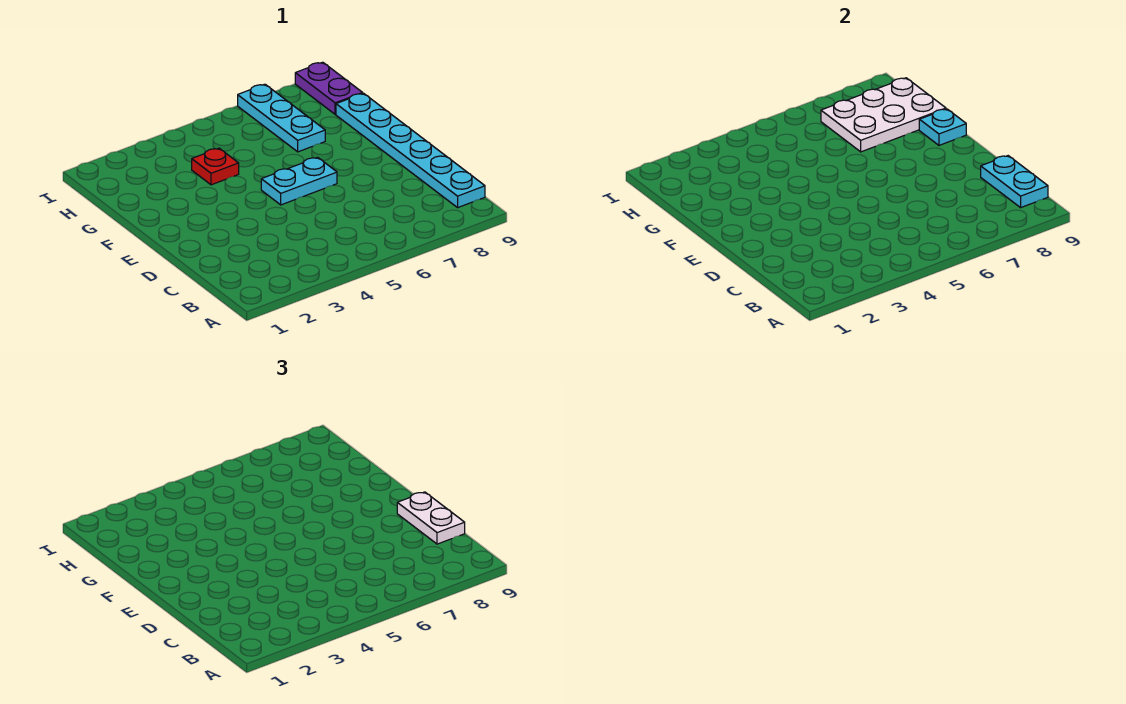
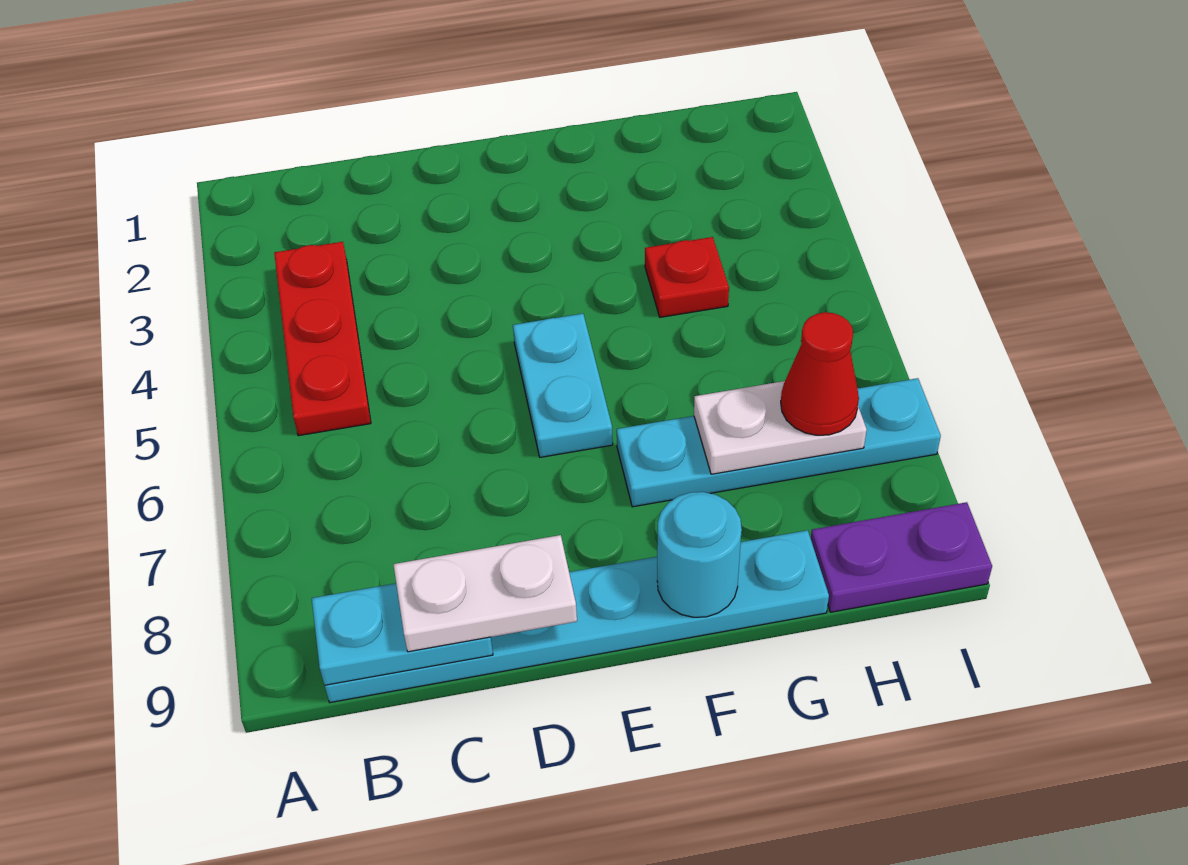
none -> red 1x3 plate [274,242,371,436]
cyan 1x1 plate [919,109,966,145] -> cyan 1x1 round brick [657,492,742,617]
cyan 1x3 plate [238,84,325,152] -> cyan 1x4 plate [617,378,941,507]
white 2x3 plate [821,78,946,152] -> white 1x2 plate [694,381,867,474]
none -> red 1x1 cone [781,312,859,435]

